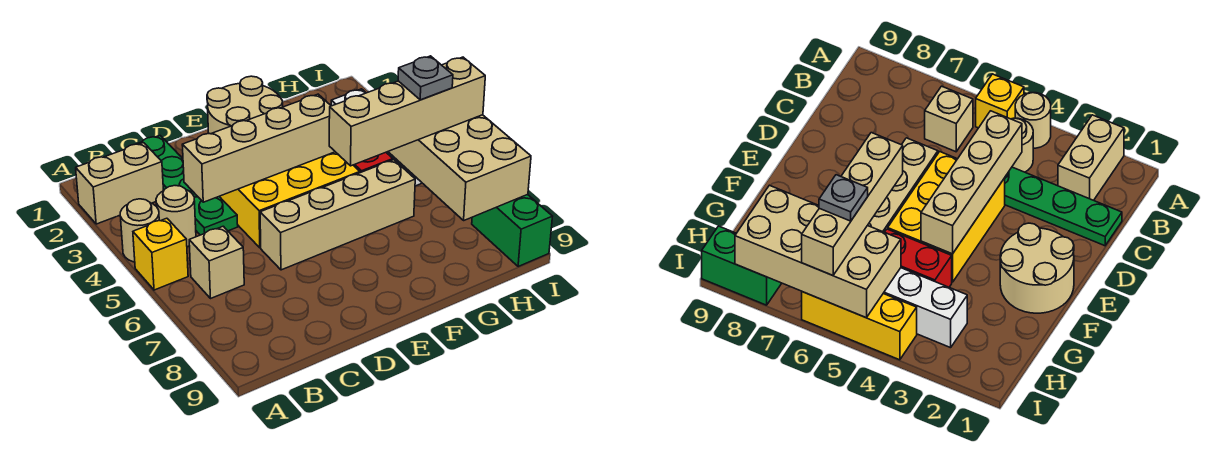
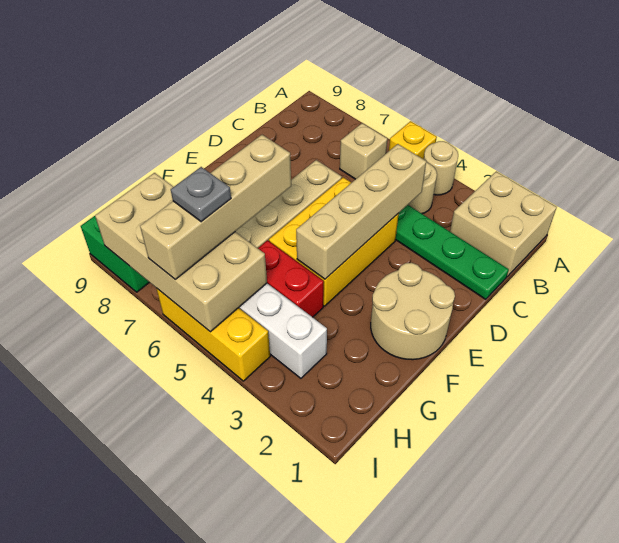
tan 1x2 brick [76,143,163,224] -> tan 2x2 brick [450,171,557,277]

